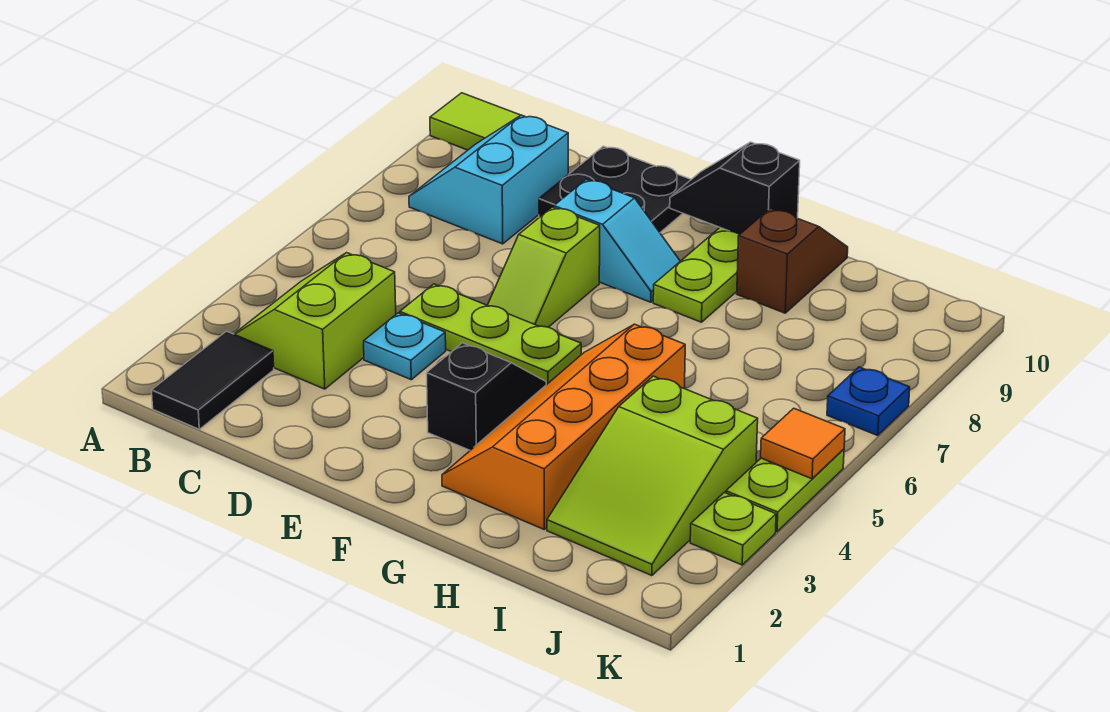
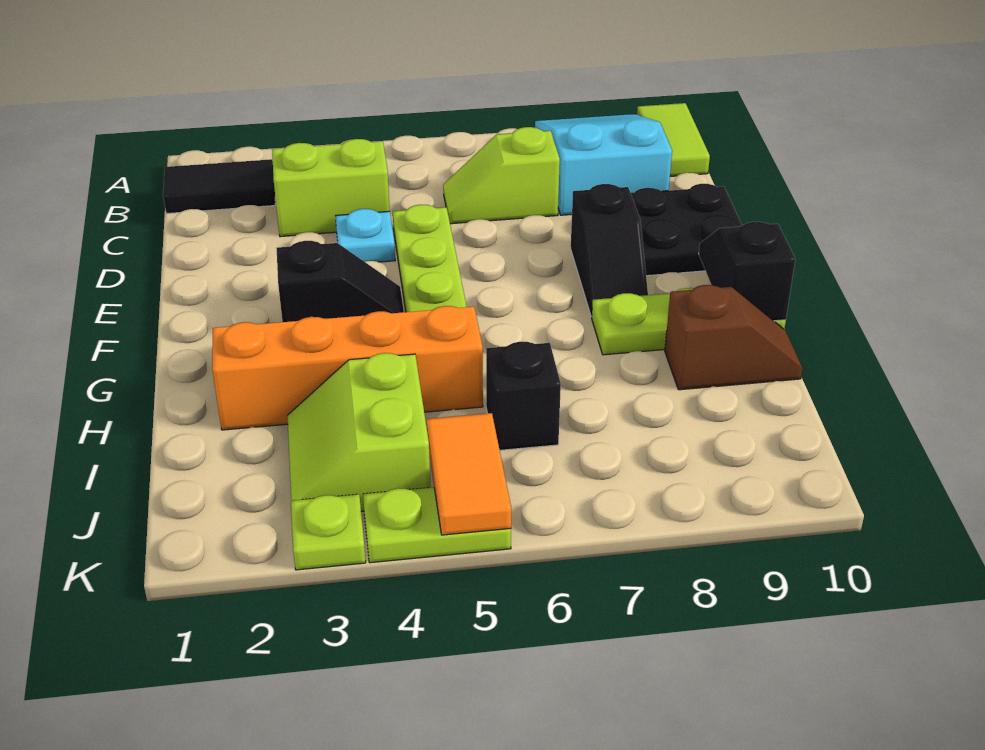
cyan 2x2 slope [409,115,568,244] -> cyan 2x3 slope [535,114,672,215]
lime 1x2 slope [488,207,600,327] -> lime 1x2 slope moved to [443,127,560,224]
cyan 1x2 slope [554,179,680,302] -> black 1x2 slope [571,184,648,317]
lime 2x3 slope [547,376,758,576] -> lime 2x2 slope [287,353,431,511]
none -> black 1x1 brick [486,342,561,450]
orange 1x1 tile [761,408,845,479] -> orange 1x2 tile [426,413,511,535]
blue 1x1 plate [827,367,910,436] -> none

